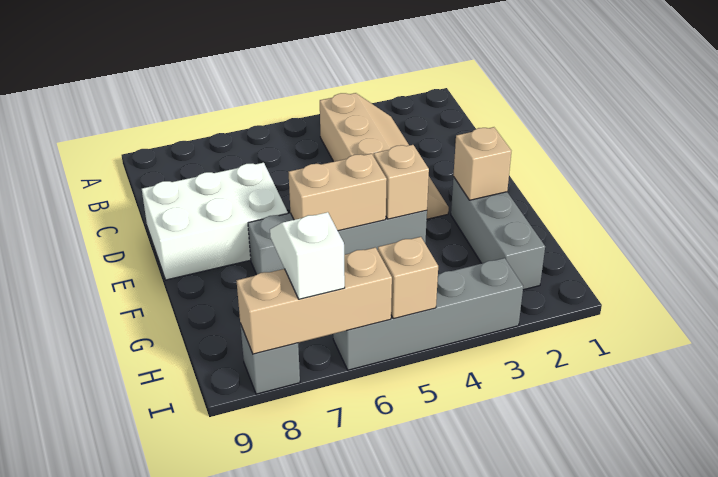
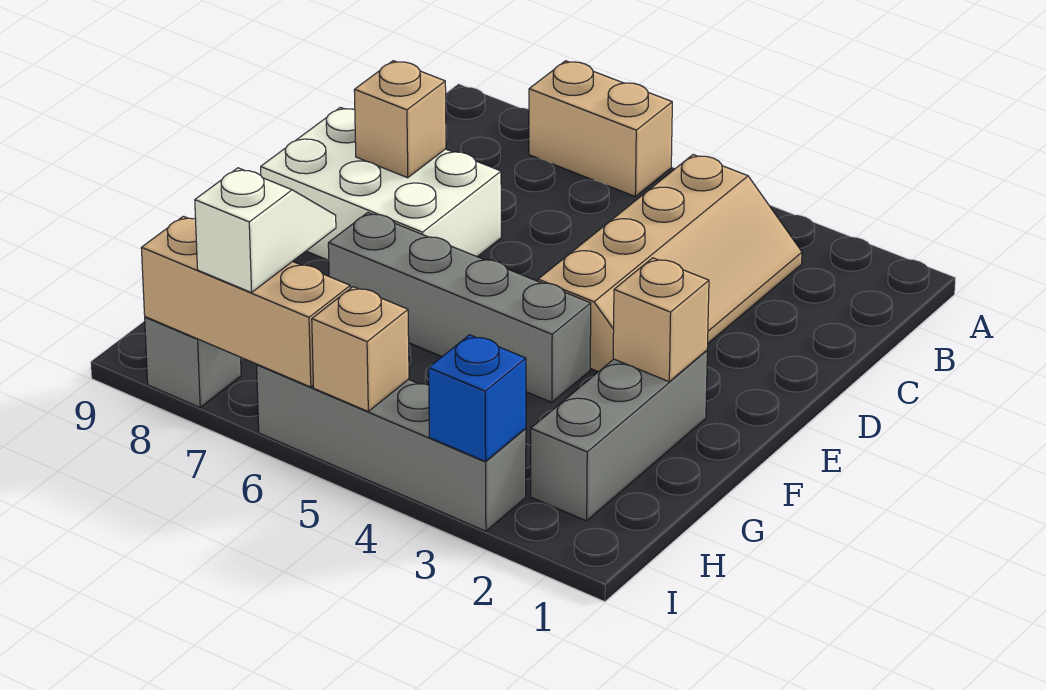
tan 1x1 brick [374,145,429,219] -> tan 1x1 brick moved to [354,61,446,178]
tan 1x2 brick [289,154,387,231] -> tan 1x2 brick moved to [529,61,672,196]
none -> blue 1x1 brick [429,335,526,461]

